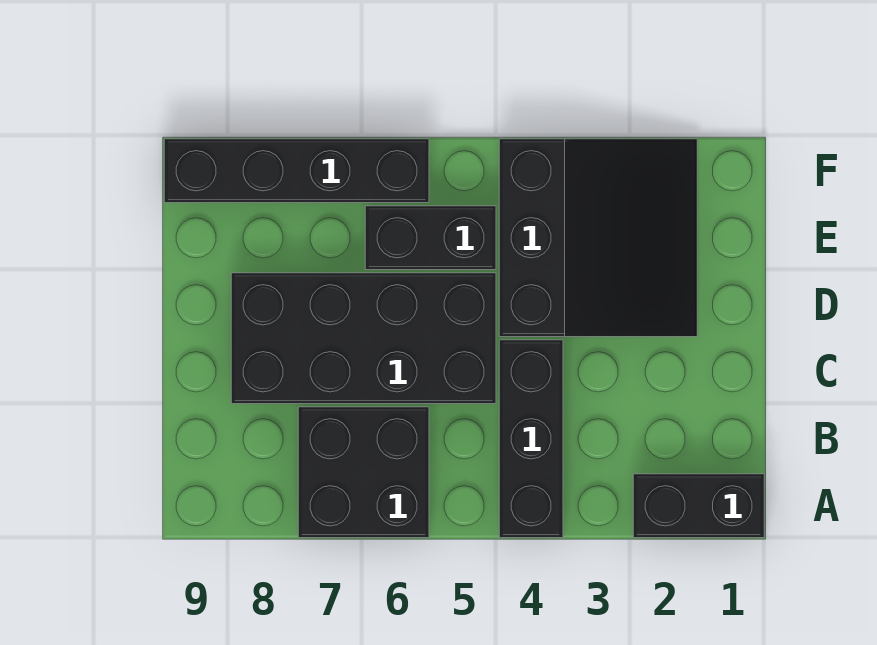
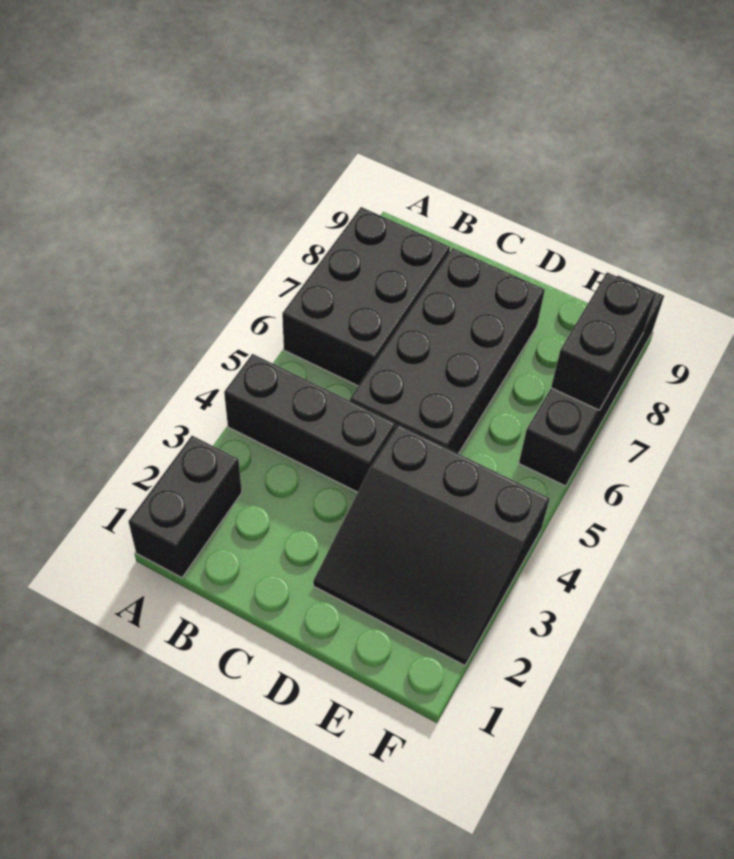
black 2x2 brick [298,407,429,538] -> black 2x3 brick [282,207,450,386]
black 1x2 brick [365,206,496,270] -> black 1x2 brick moved to [551,272,656,410]

